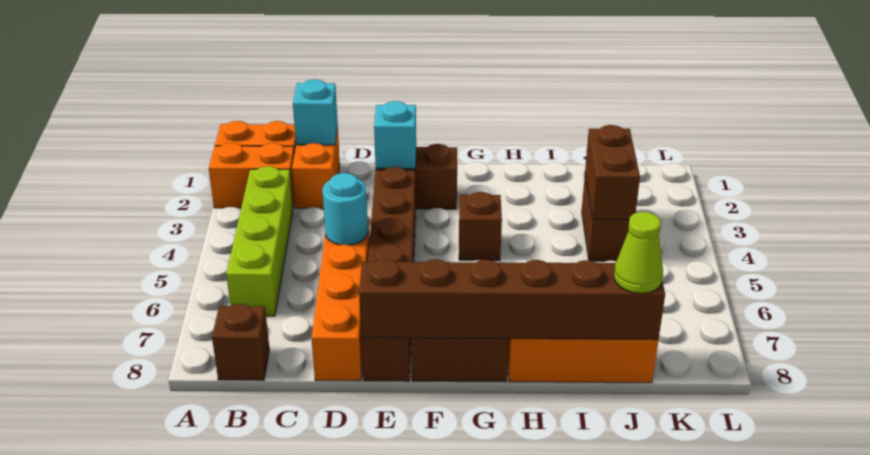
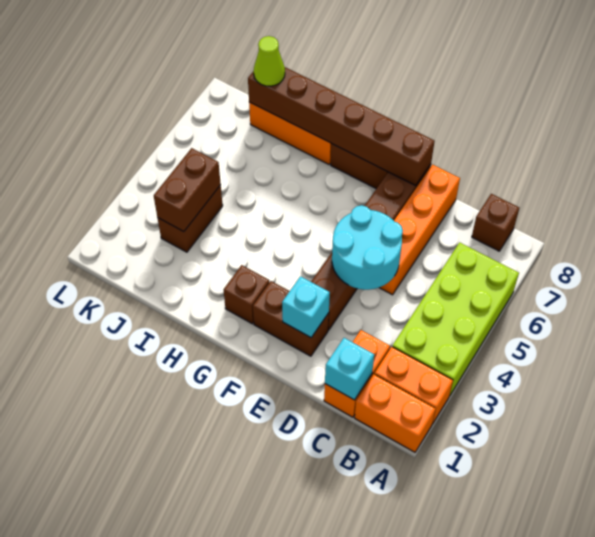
lime 1x4 brick [226,166,293,316] -> lime 2x4 brick [392,242,519,396]
cyan 1x1 round brick [322,173,368,245] -> cyan 2x2 round brick [332,205,403,290]
brown 1x1 brick [459,192,502,261] -> brown 1x1 brick moved to [224,265,269,324]

